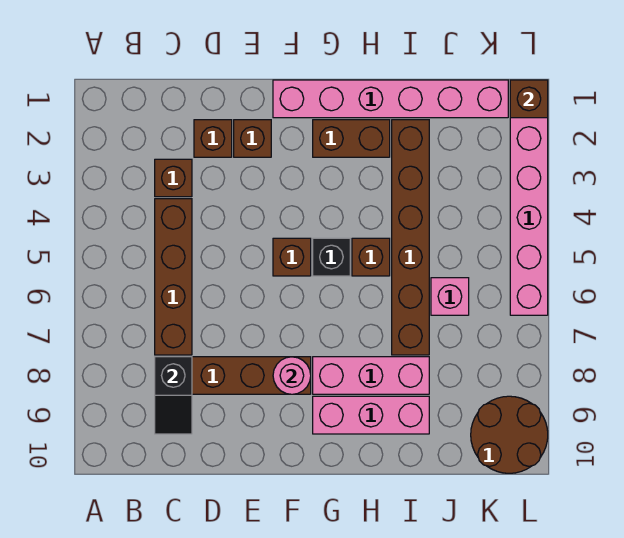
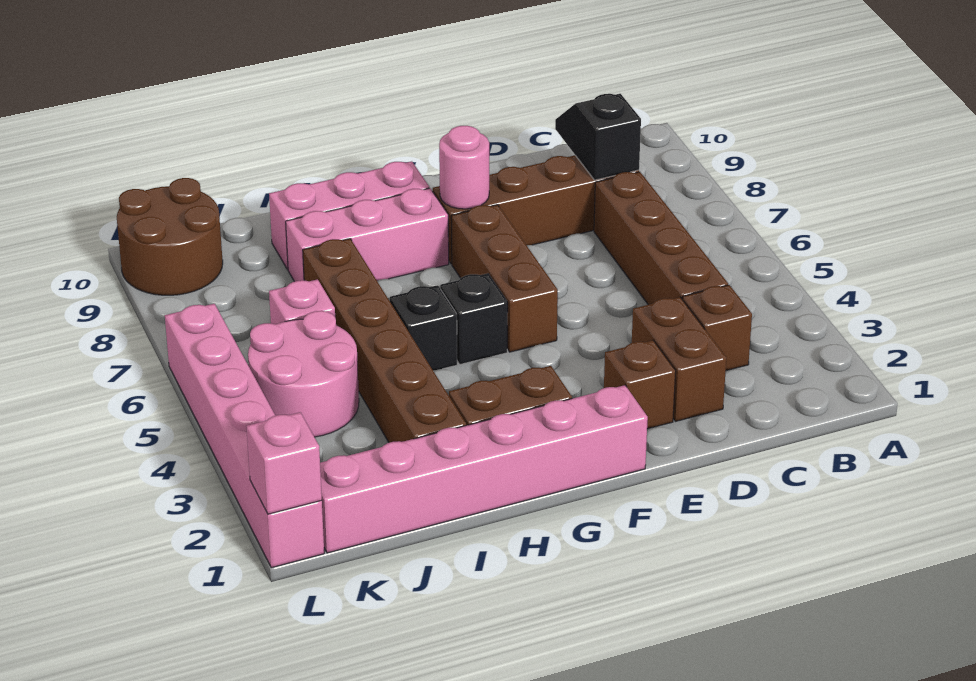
brown 1x1 brick [194,120,232,157] -> brown 1x2 brick [632,297,726,421]
brown 1x1 brick [273,238,311,276] -> brown 1x3 brick [451,205,558,352]
brown 1x1 brick [352,238,390,276] -> black 1x1 brick [390,285,457,371]
none -> pink 2x2 round brick [248,311,359,437]
brown 1x1 brick [510,80,548,118] -> pink 1x1 brick [246,412,322,514]

